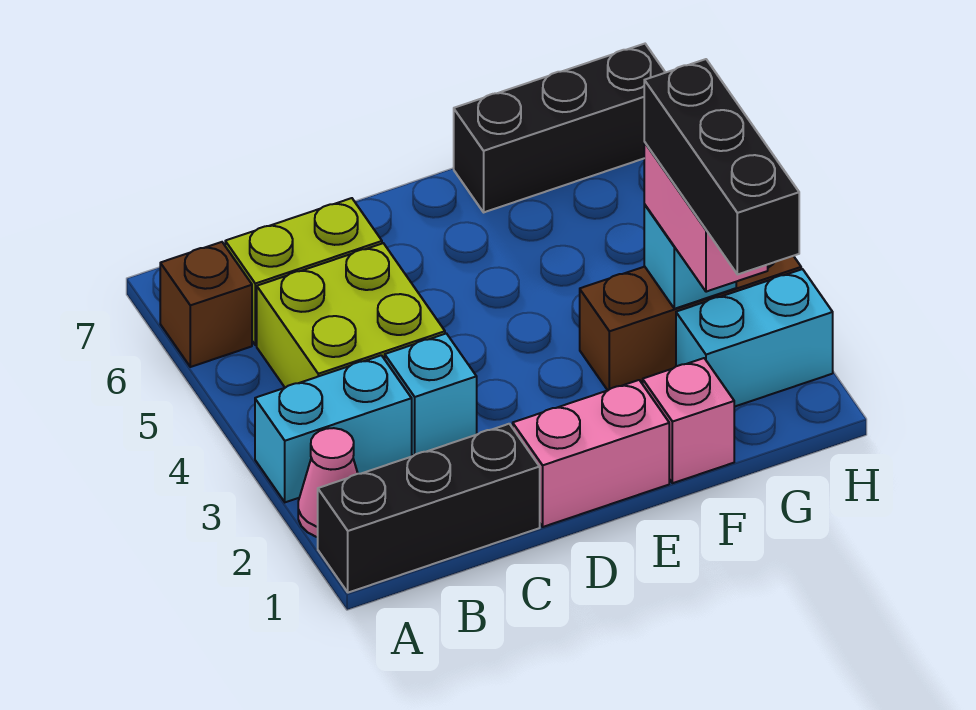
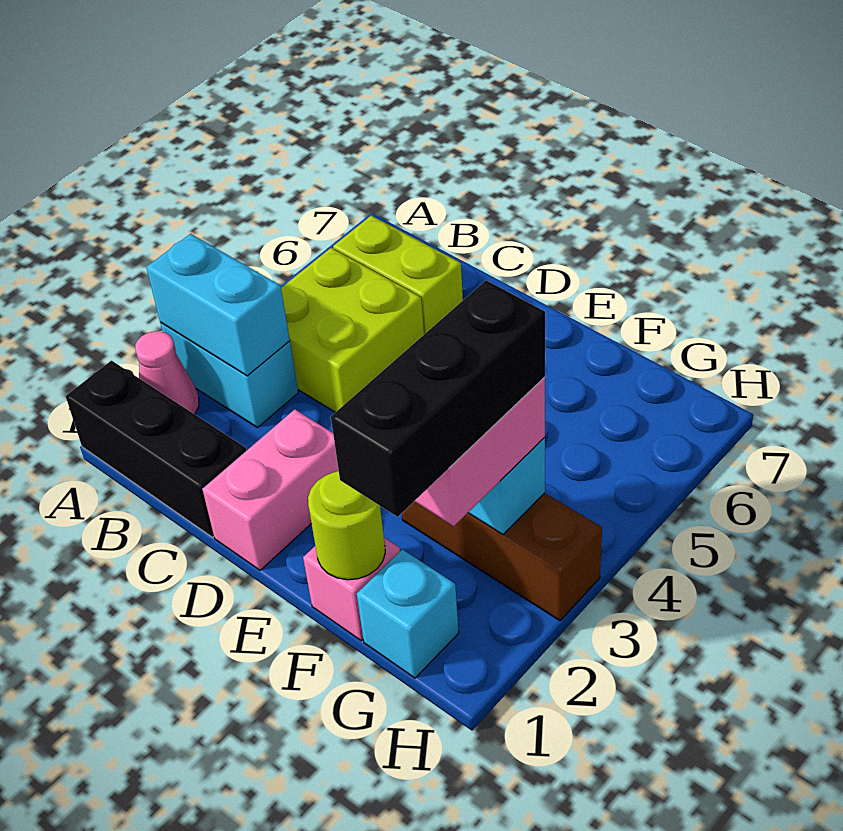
brown 1x1 brick [160,242,252,367] -> none
cyan 1x1 brick [385,333,477,456] -> cyan 1x1 brick moved to [357,549,459,678]
pink 1x2 brick [513,380,669,527] -> pink 1x2 brick turned to [202,409,339,570]
none -> lime 1x1 round brick [308,471,385,580]
black 1x3 brick [454,44,666,212] -> none
cyan 1x2 brick [676,269,833,407] -> cyan 1x2 brick moved to [146,234,290,376]

